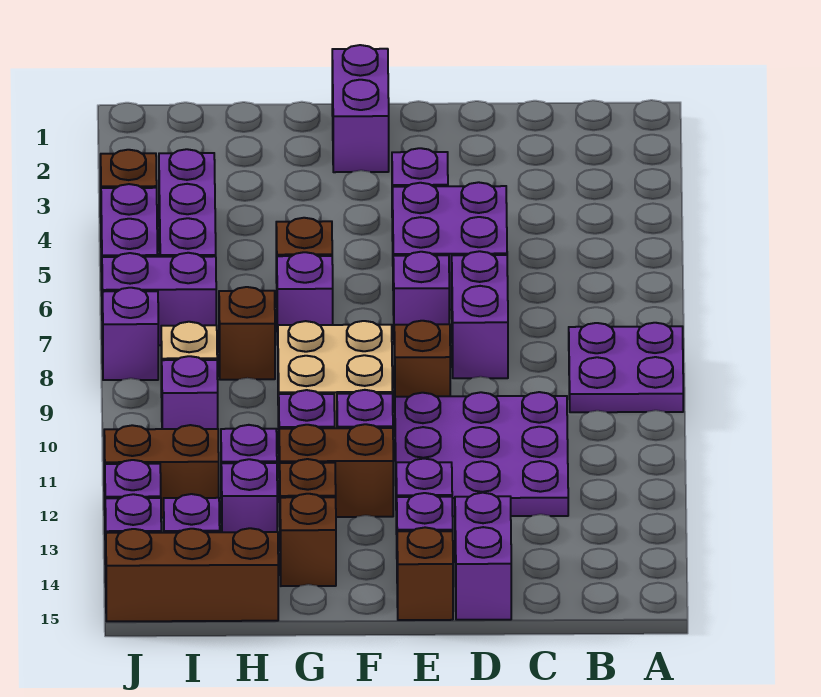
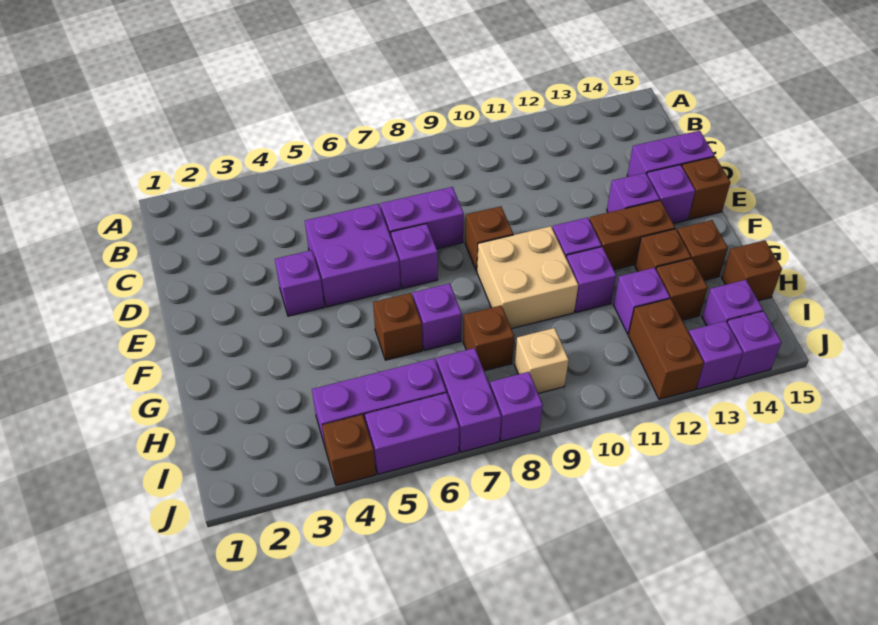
purple 2x2 plate [569,323,683,412] -> none
purple 3x3 plate [395,392,568,516] -> none
purple 1x2 brick [332,45,389,172] -> none
brown 1x2 brick [279,424,393,517] -> brown 1x2 brick turned to [589,200,675,270]
purple 1x1 brick [221,459,277,532] -> brown 1x1 brick [656,258,708,320]
brown 1x3 brick [106,528,278,621] -> brown 1x1 brick [722,240,782,301]
purple 1x1 brick [162,356,218,429] -> none

